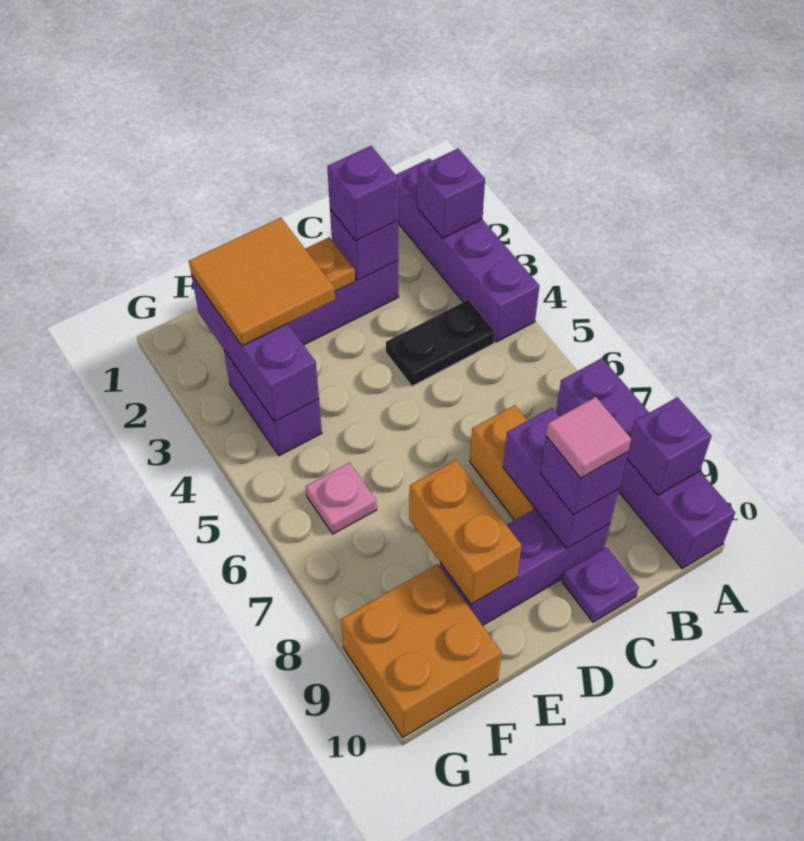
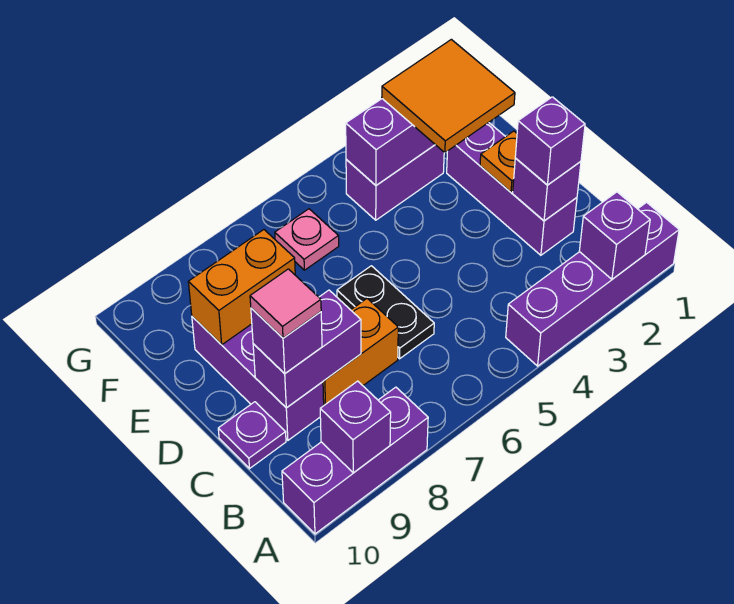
purple 1x4 brick [556,358,735,569] -> purple 1x3 brick [282,387,428,534]
black 1x2 plate [386,300,495,386] -> black 1x2 plate moved to [337,266,434,359]
orange 2x2 brick [341,564,502,737] -> none

